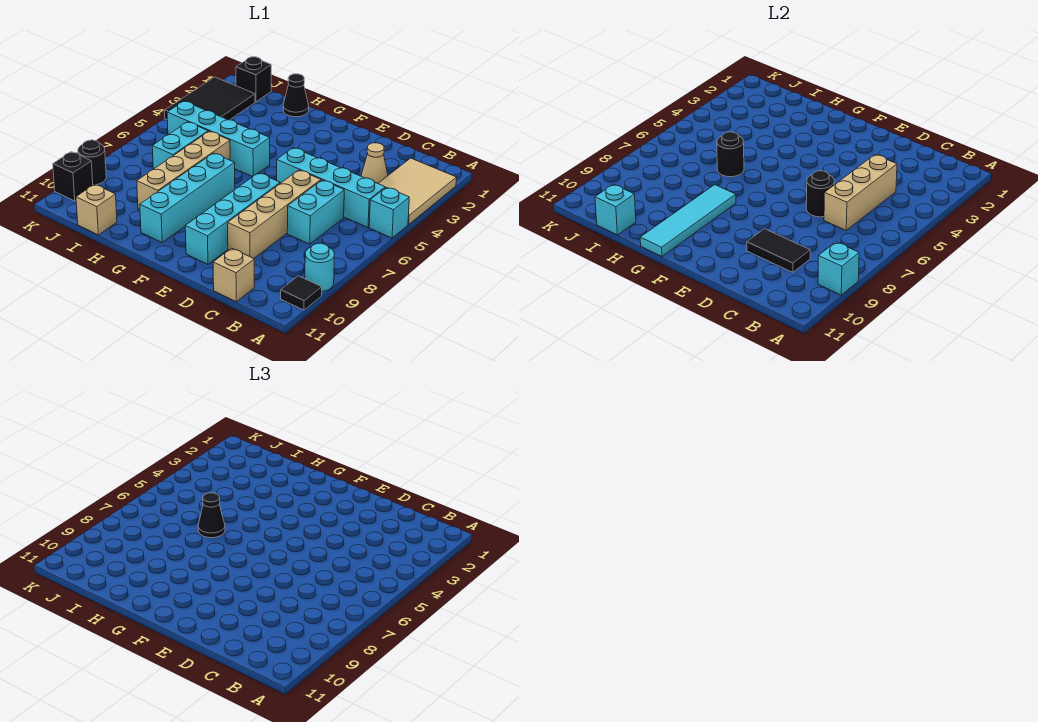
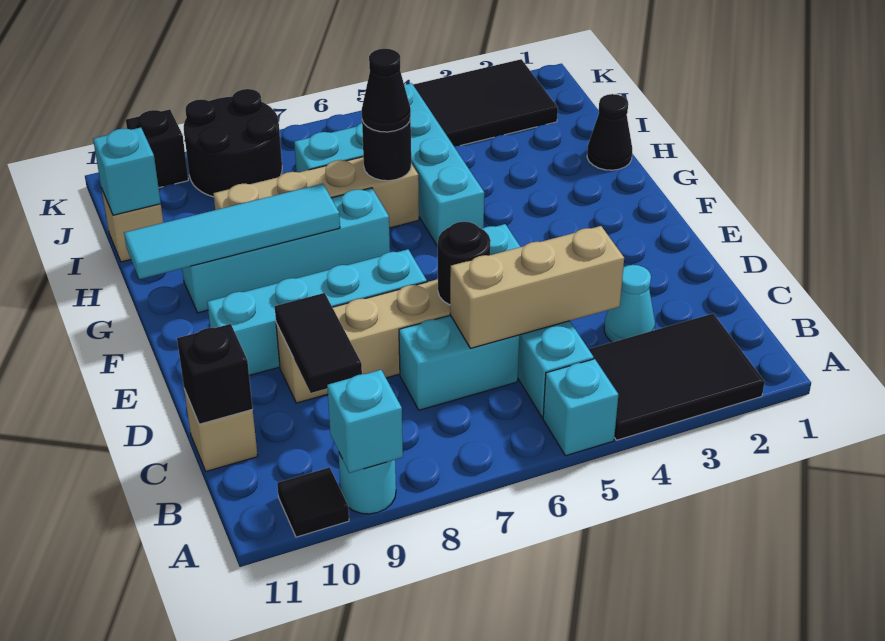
tan 2x3 tile [378,158,457,224] -> black 2x3 tile [589,314,765,440]
tan 1x1 cone [361,143,388,183] -> cyan 1x1 cone [604,265,655,342]
black 1x1 brick [236,57,271,102] -> black 1x1 brick moved to [177,324,253,424]
black 1x1 round brick [78,140,106,185] -> black 2x2 round brick [184,89,282,197]

